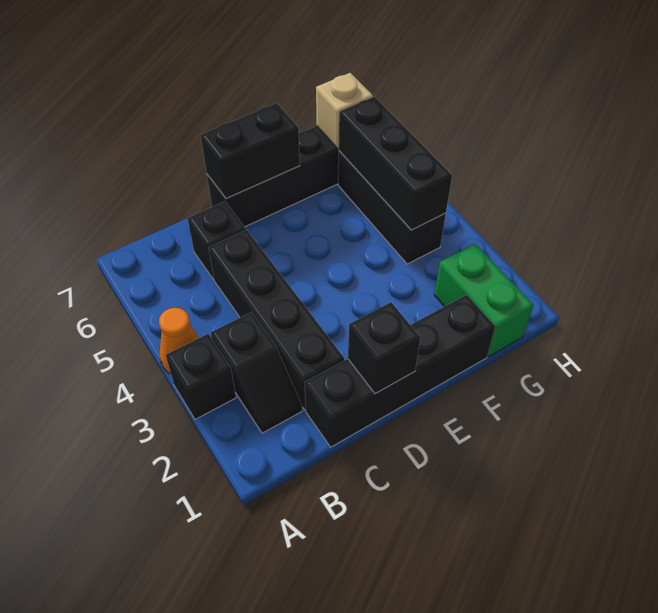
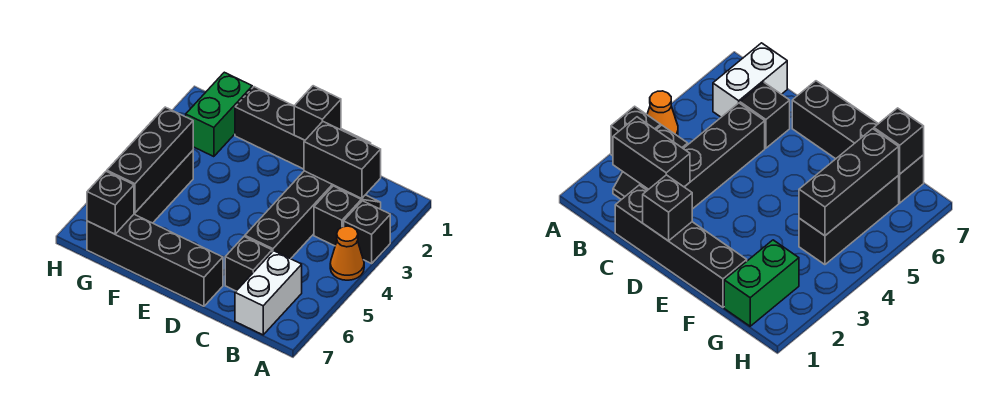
none -> white 1x2 brick [235,251,302,335]
black 1x2 brick [200,103,300,199] -> black 1x2 brick moved to [304,122,381,198]
tan 1x1 brick [316,73,373,149] -> black 1x1 brick [87,172,134,234]

